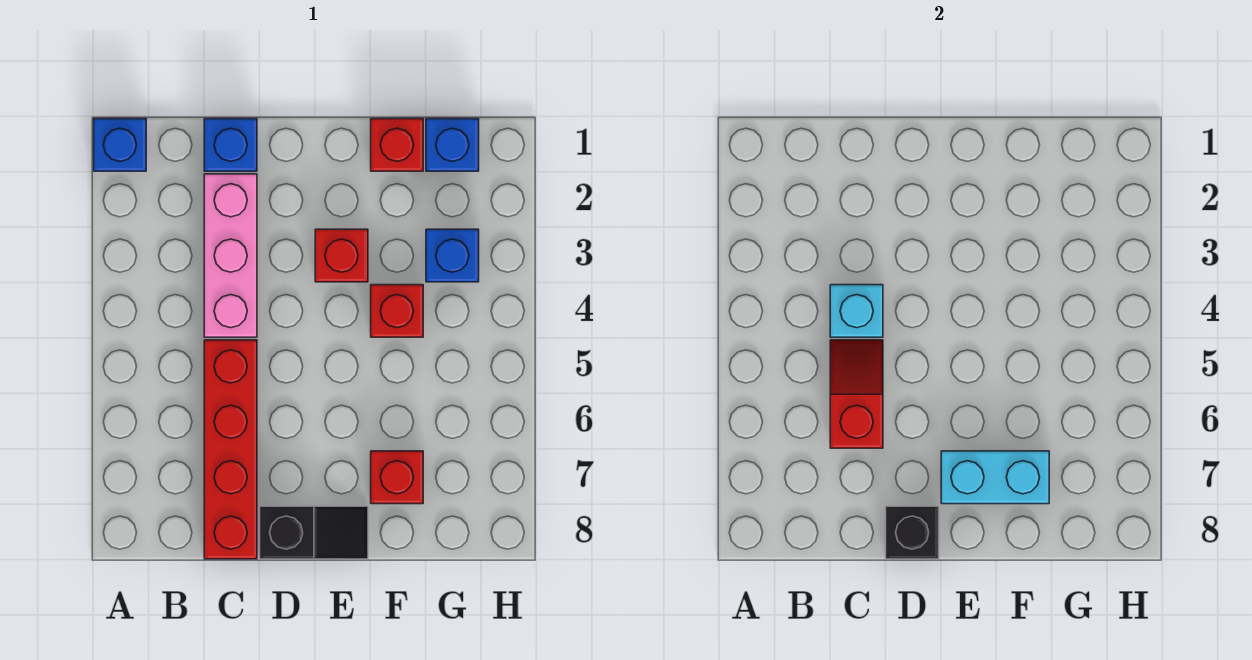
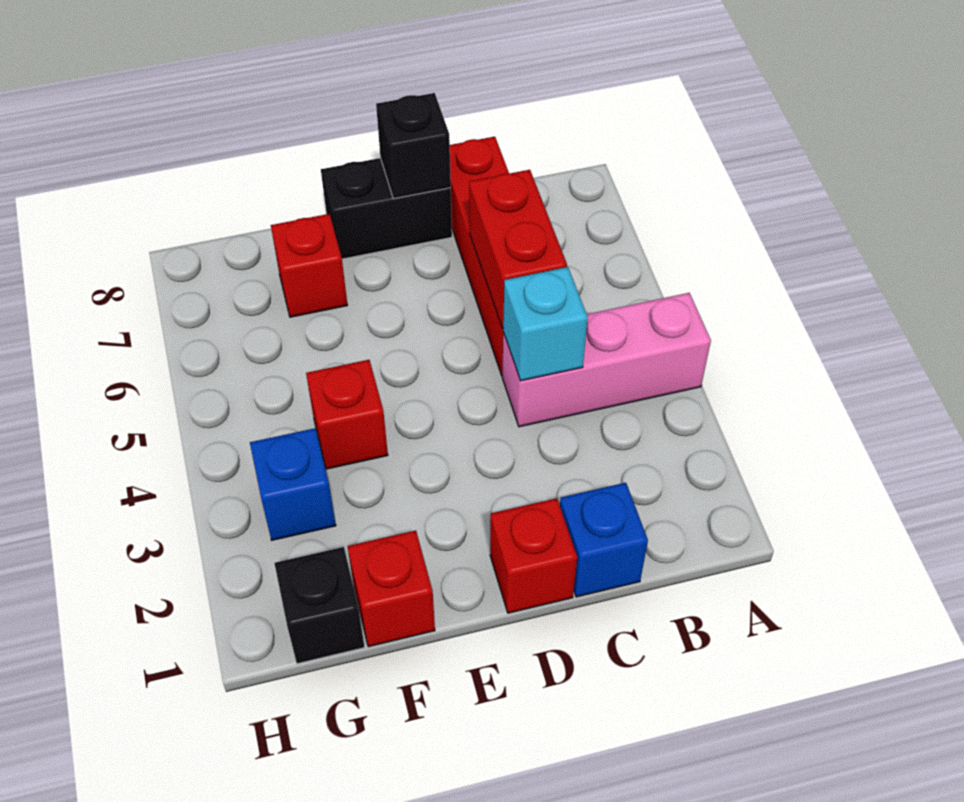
blue 1x1 brick [94,119,146,171] -> none
pink 1x3 brick [204,174,257,337] -> pink 1x3 brick turned to [502,293,711,427]
red 1x2 slope [830,340,883,448] -> red 1x2 brick [469,170,567,329]
black 1x2 slope [260,506,368,559] -> black 1x2 brick [321,158,452,259]
red 1x1 brick [315,229,368,282] -> red 1x1 brick moved to [490,498,577,613]
cyan 1x2 brick [941,451,1049,504] -> none
blue 1x1 brick [426,119,479,171] -> black 1x1 brick [274,547,364,664]

